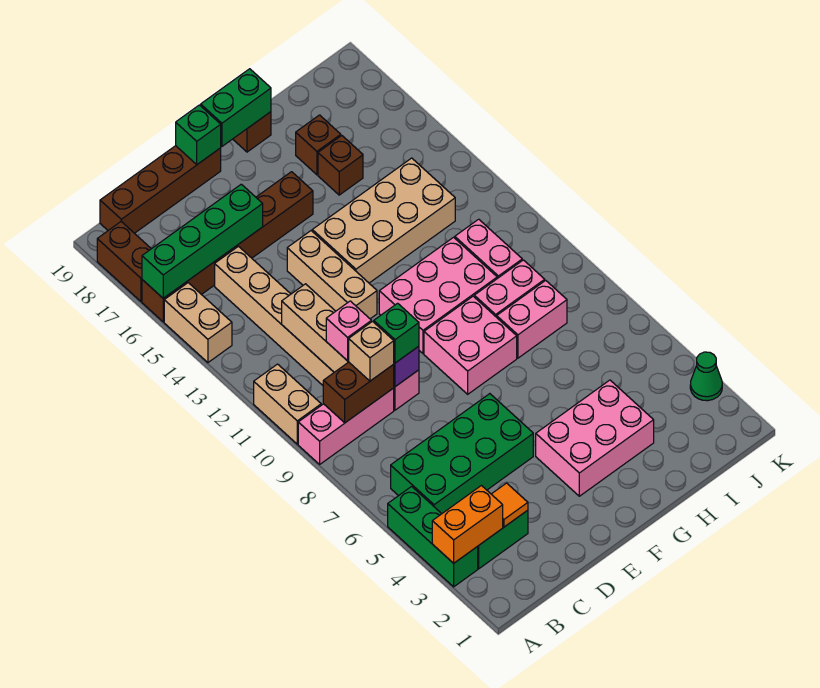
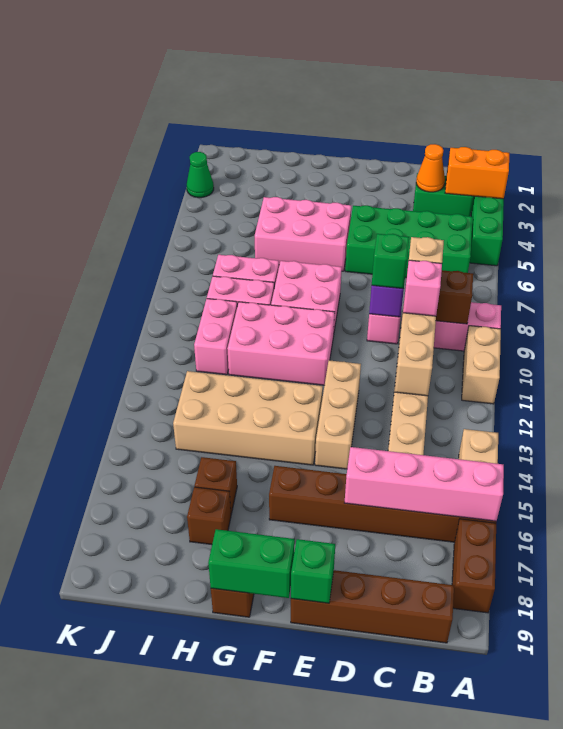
green 1x4 brick [142,184,263,298] -> pink 1x4 brick [345,447,504,521]
orange 1x1 tile [492,483,528,527] -> orange 1x1 cone [416,144,445,192]
pink 2x3 brick [536,380,654,496] -> pink 2x3 brick moved to [255,197,351,271]

